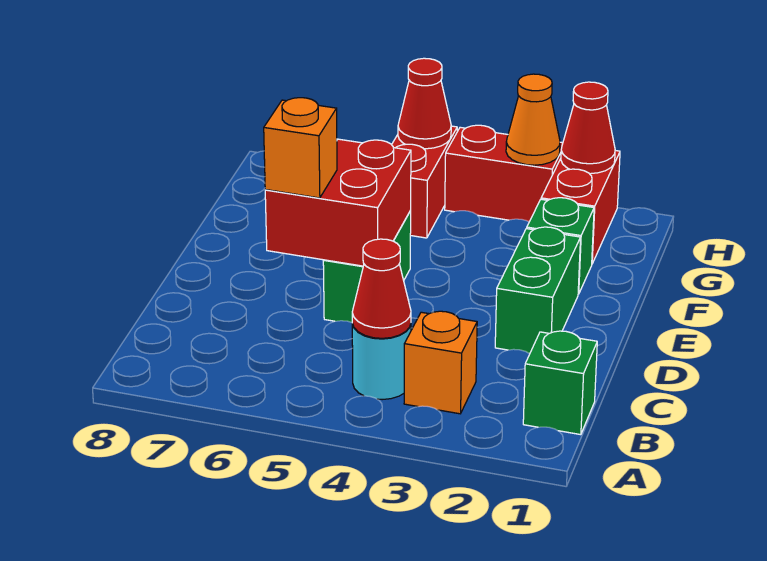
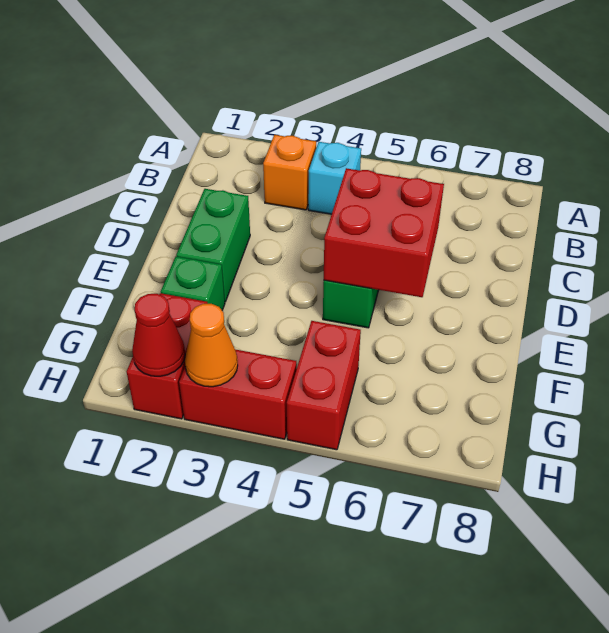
green 1x1 brick [523,331,597,435] -> none
cyan 1x1 round brick [352,324,411,400] -> cyan 1x1 brick [308,142,361,214]
red 1x1 cone [352,239,411,338] -> none
orange 1x1 brick [264,98,337,198] -> none
red 1x1 cone [398,58,451,149] -> none

